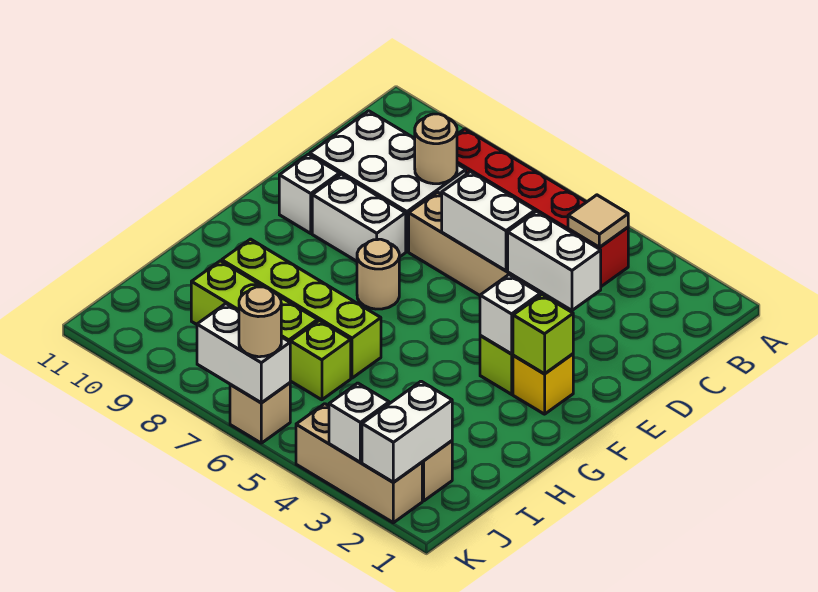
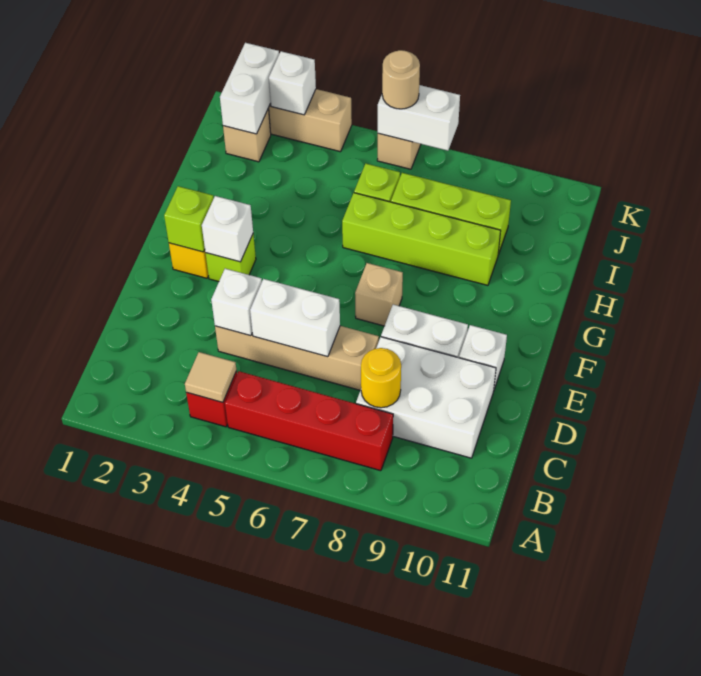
tan 1x1 round brick [415,114,457,184] -> yellow 1x1 round brick [361,348,401,408]
white 1x2 brick [508,211,601,310] -> white 1x1 brick [211,269,262,336]
tan 1x1 round brick [357,239,399,309] -> tan 1x1 brick [355,263,403,326]

